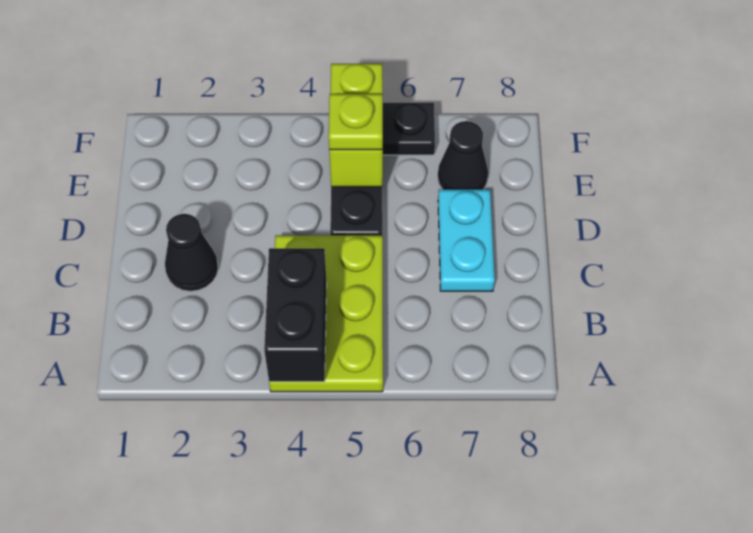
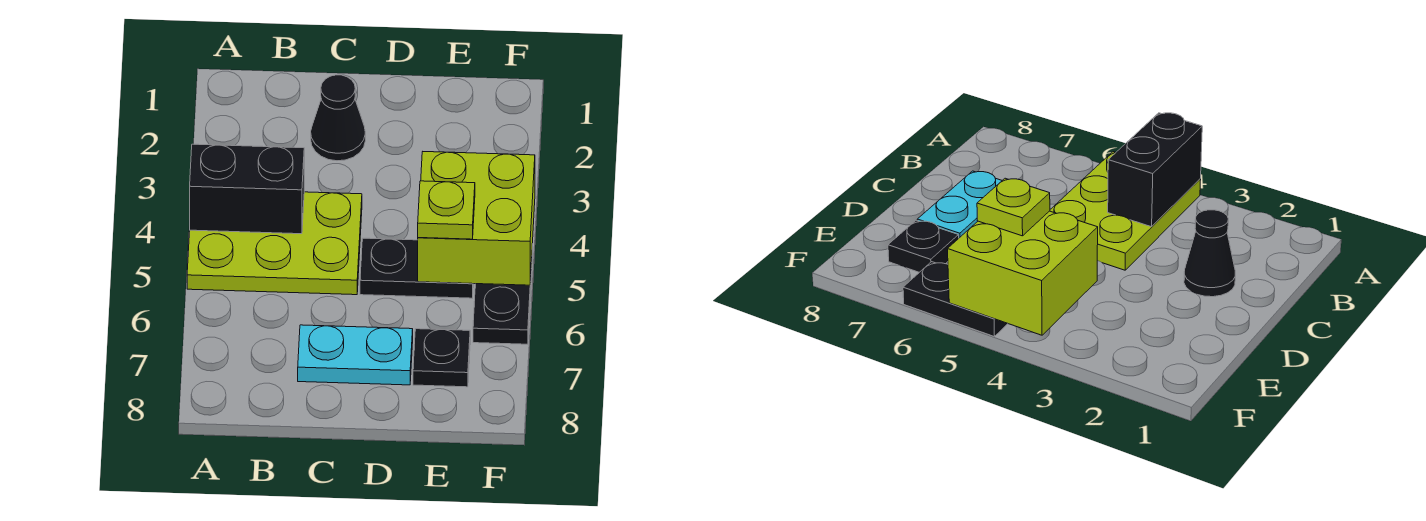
lime 1x2 brick [329,64,383,187] -> lime 2x2 brick [418,152,535,285]
black 1x1 cone [438,121,488,189] -> black 1x1 plate [413,329,470,387]

